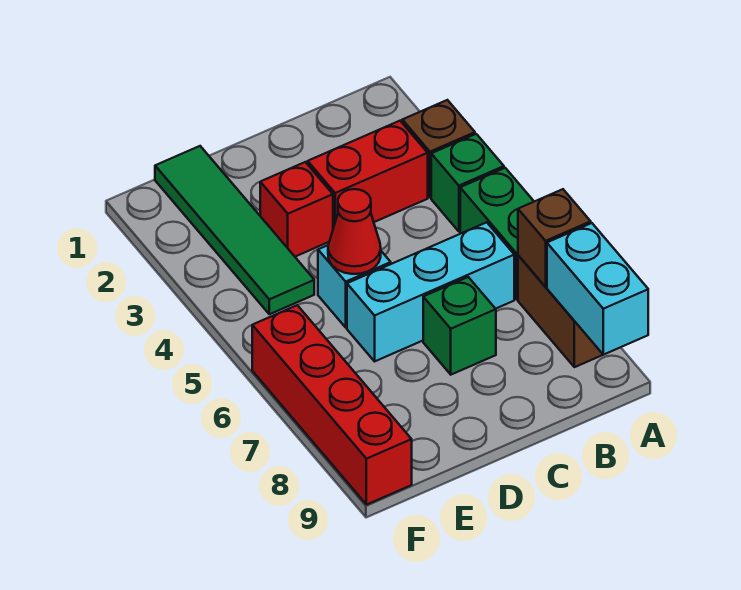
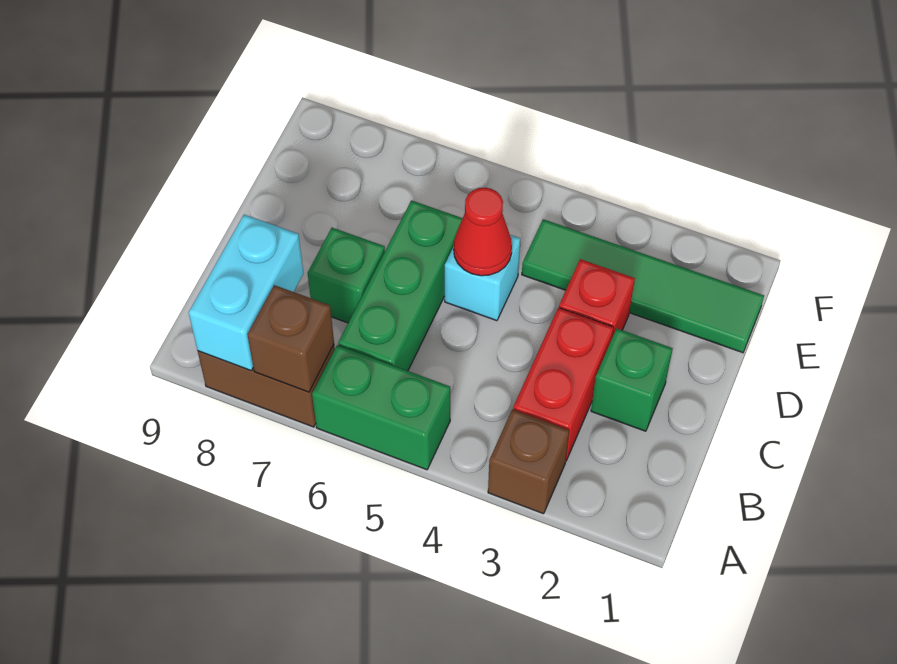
green 1x1 brick [431,134,504,231] -> green 1x1 brick moved to [591,329,673,431]
cyan 1x2 brick [547,223,648,355] -> cyan 1x2 brick turned to [189,215,303,371]
cyan 1x3 brick [347,222,514,361] -> green 1x3 brick [338,200,463,371]
red 1x4 brick [252,305,412,505] -> none

